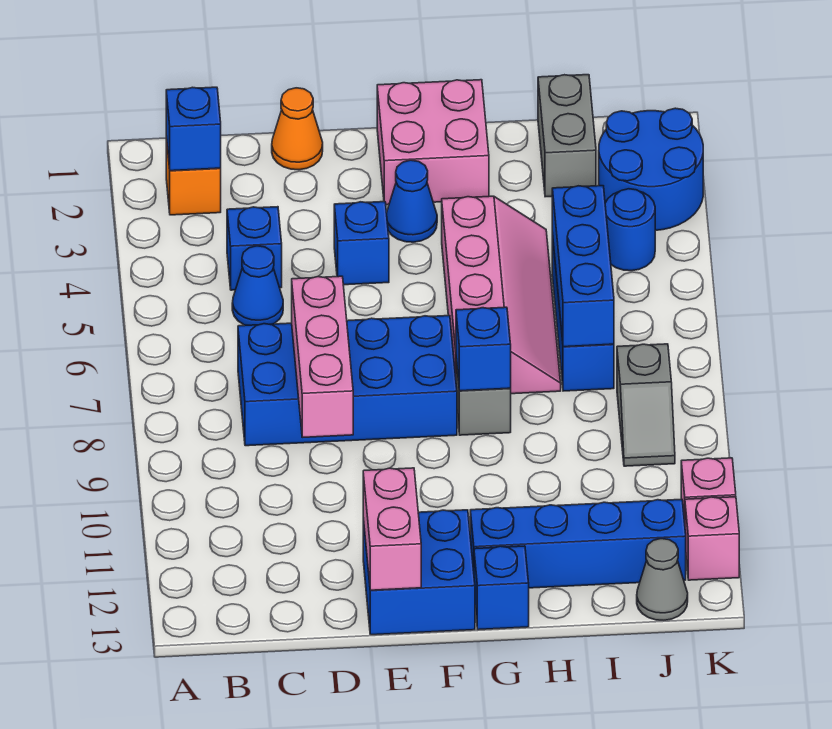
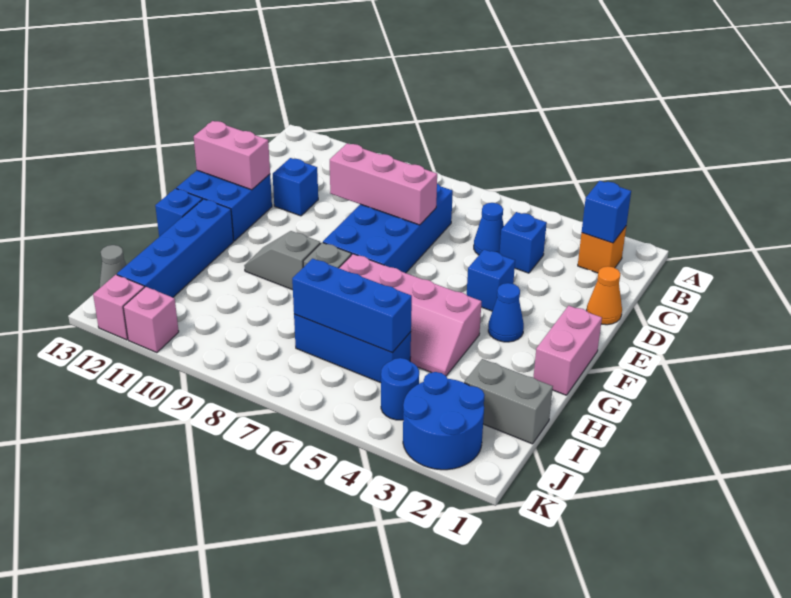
pink 2x2 brick [377,80,489,205] -> pink 1x2 brick [533,306,602,395]
blue 1x1 brick [456,307,511,391] -> blue 1x1 brick moved to [273,158,318,216]
grey 1x2 slope [617,344,675,466] -> grey 1x2 slope moved to [244,231,321,290]

